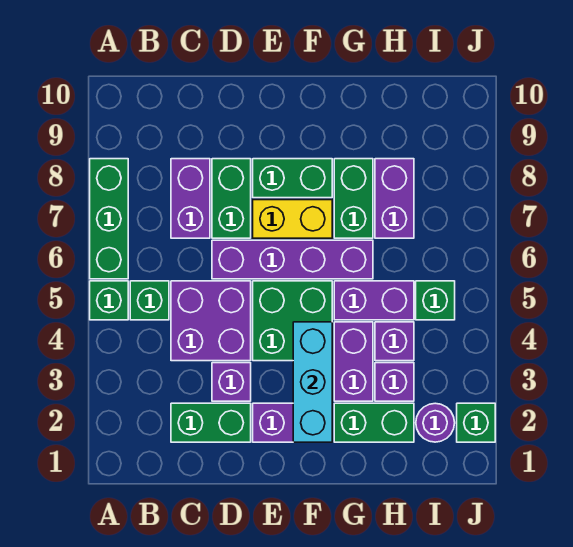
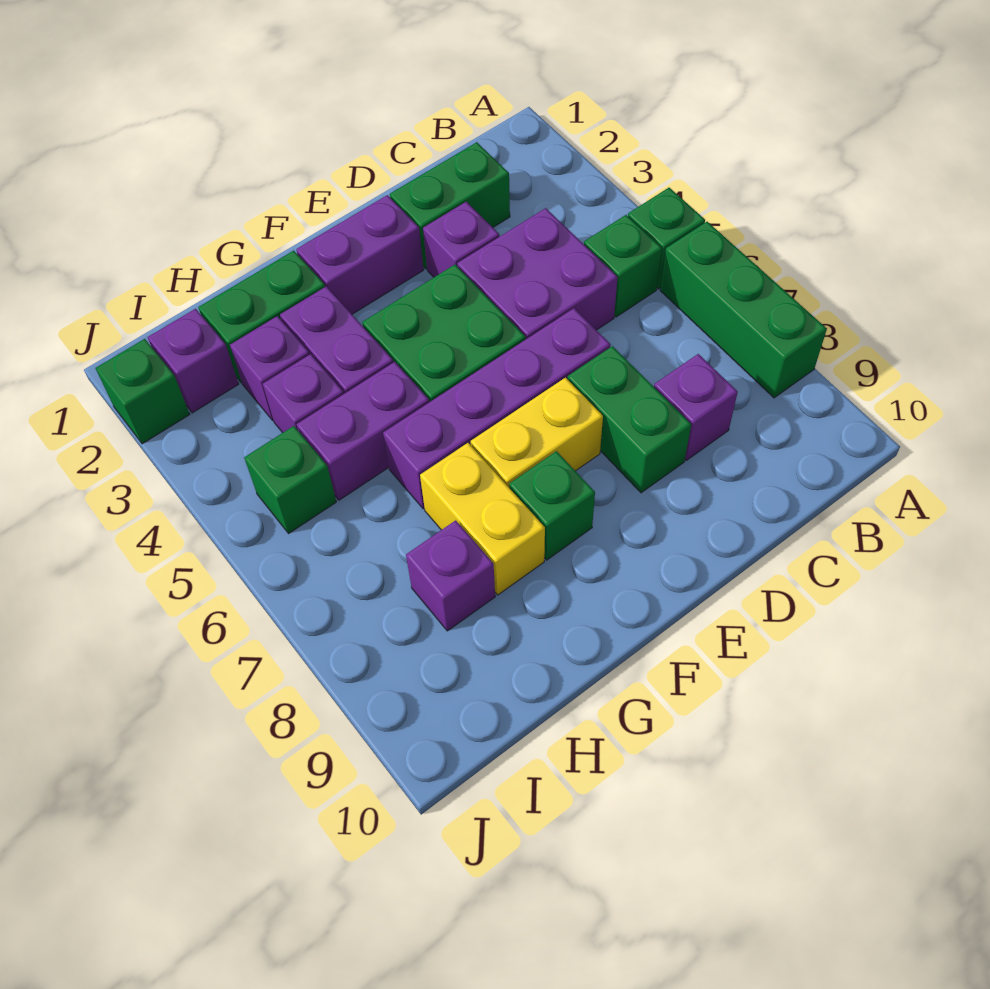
purple 1x2 brick [171,159,210,238] -> purple 1x1 brick [654,354,738,460]
green 1x2 brick [253,159,332,198] -> green 1x1 brick [509,451,595,560]
cyan 1x3 brick [293,322,332,442] -> none
green 1x2 brick [334,159,373,238] -> yellow 1x2 brick [420,443,545,595]
purple 1x2 brick [375,159,414,238] -> purple 1x1 brick [406,520,495,631]
purple 1x1 round brick [416,403,455,442] -> purple 1x1 brick [148,309,239,413]

